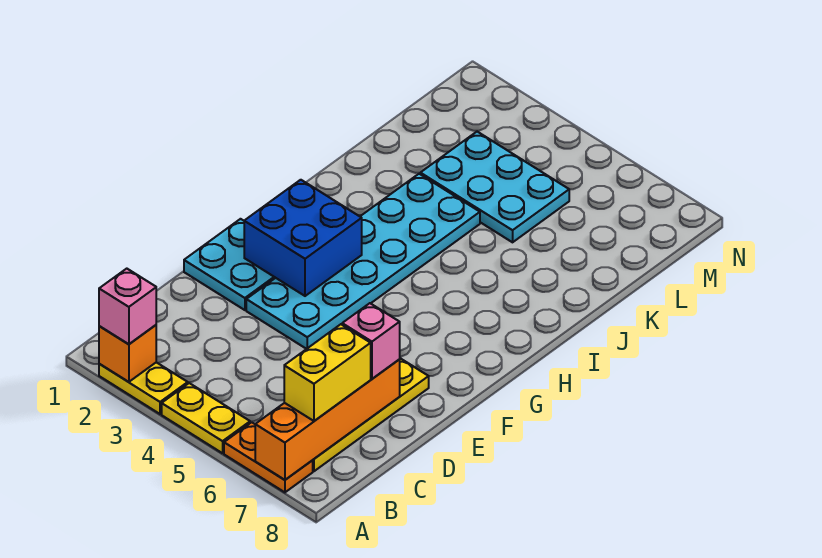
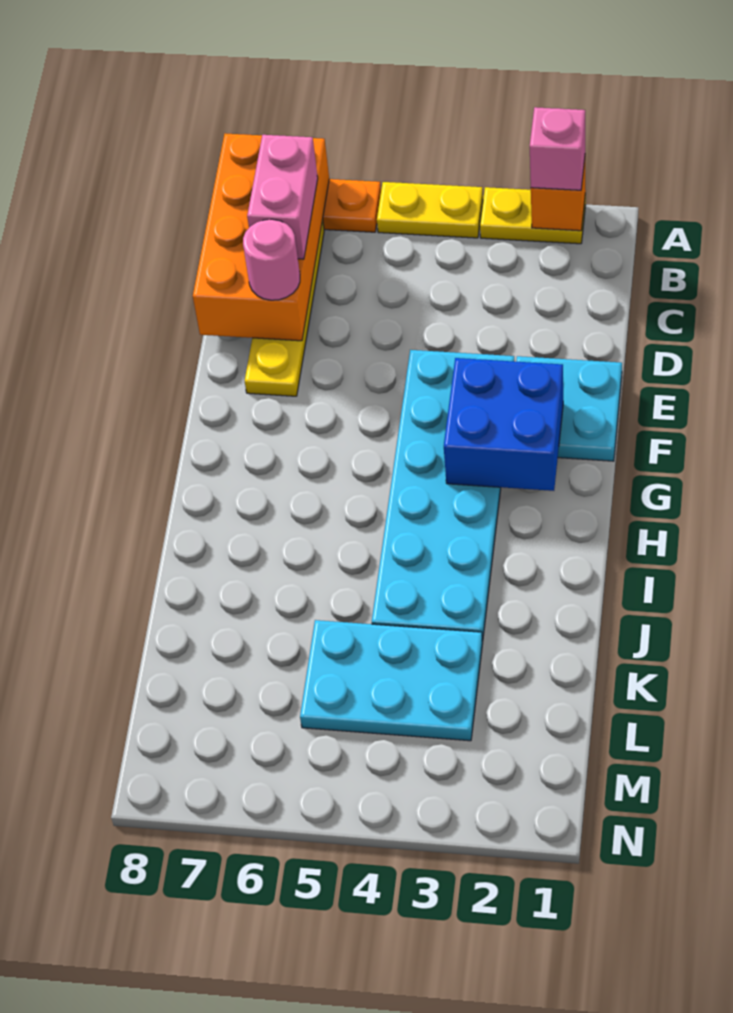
orange 1x4 brick [255,360,400,480] -> orange 2x4 brick [193,133,329,341]
yellow 1x2 brick [284,324,371,421] -> pink 1x2 brick [247,135,318,259]
pink 1x1 brick [342,303,400,379] -> pink 1x1 round brick [243,219,300,300]

